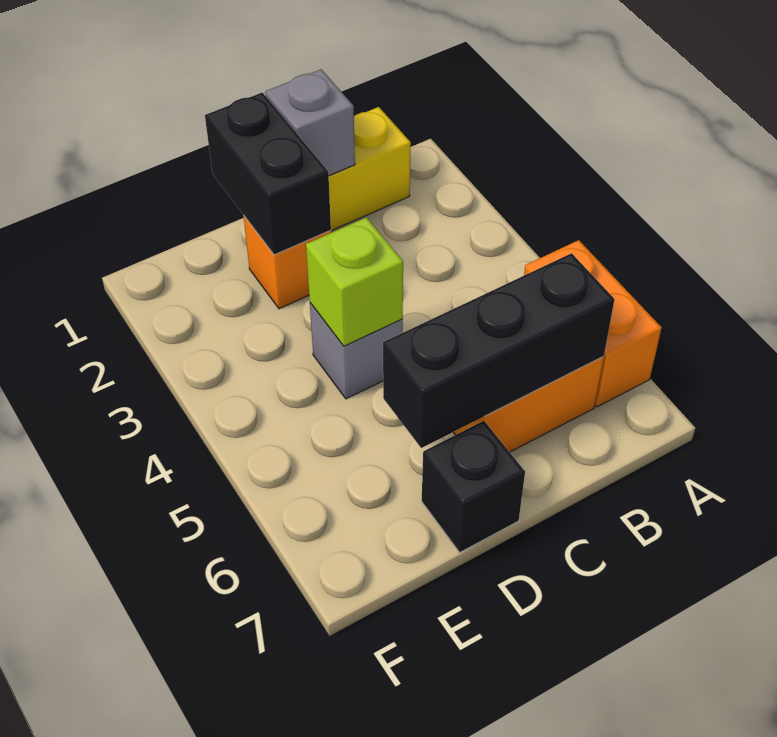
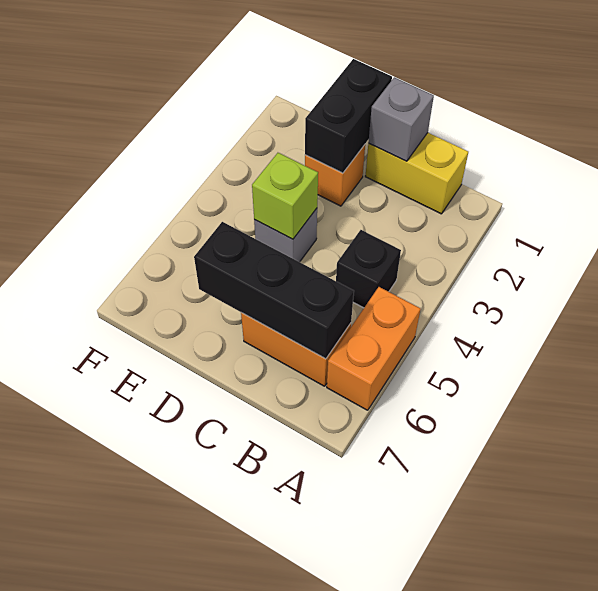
black 1x1 brick [422,421,525,552] -> black 1x1 brick moved to [336,230,401,308]

